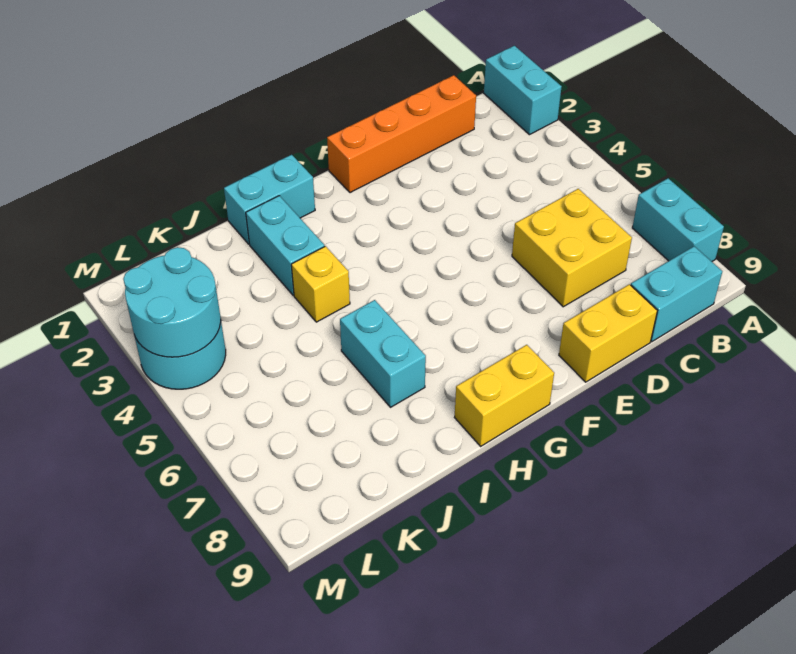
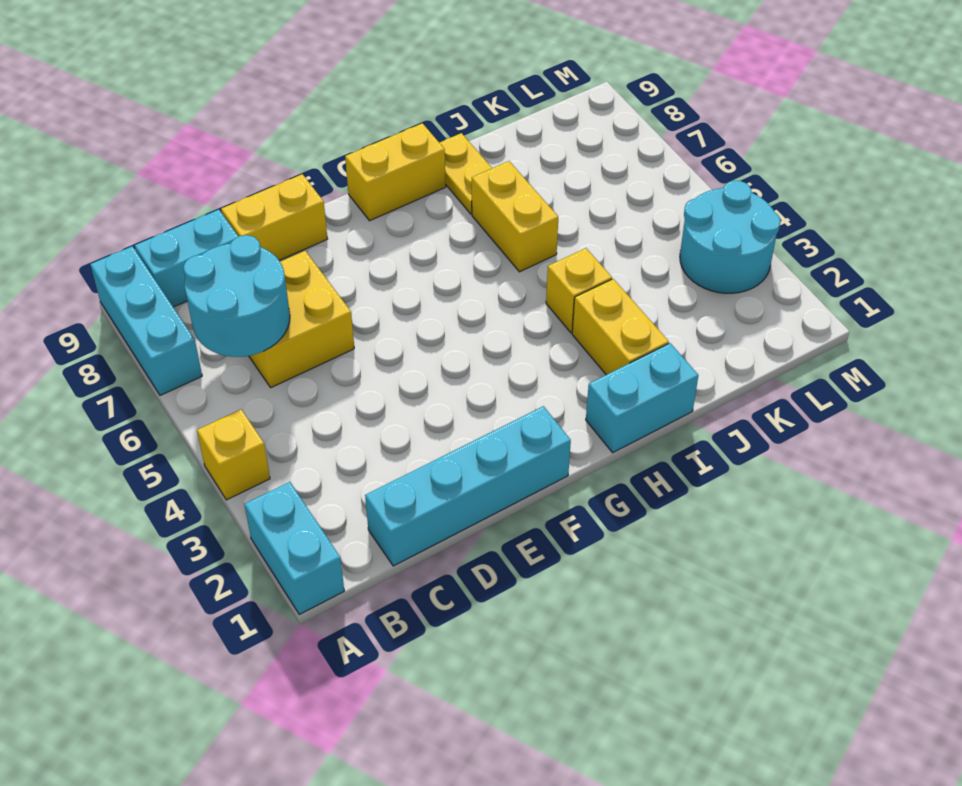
none -> yellow 1x1 brick [197,409,270,500]
cyan 1x2 brick [632,178,724,261] -> cyan 1x3 brick [90,246,202,395]
orange 1x4 brick [327,75,476,193] -> cyan 1x4 brick [365,406,571,566]
cyan 1x2 brick [246,196,325,295] -> yellow 1x2 brick [572,279,669,375]
cyan 1x2 brick [340,300,426,407] -> yellow 1x2 brick [472,161,558,272]
none -> yellow 1x2 plate [439,133,492,214]
cyan 2x2 round brick [123,247,221,357] -> cyan 2x2 round brick moved to [184,235,290,357]

